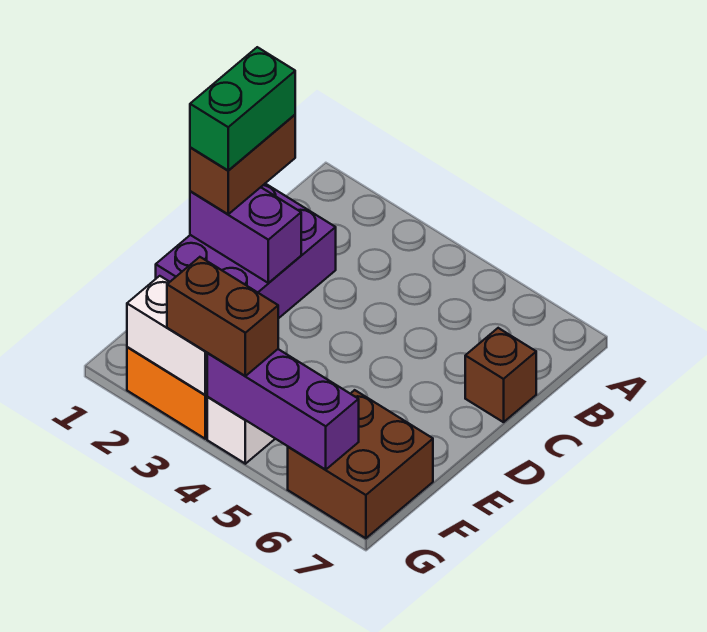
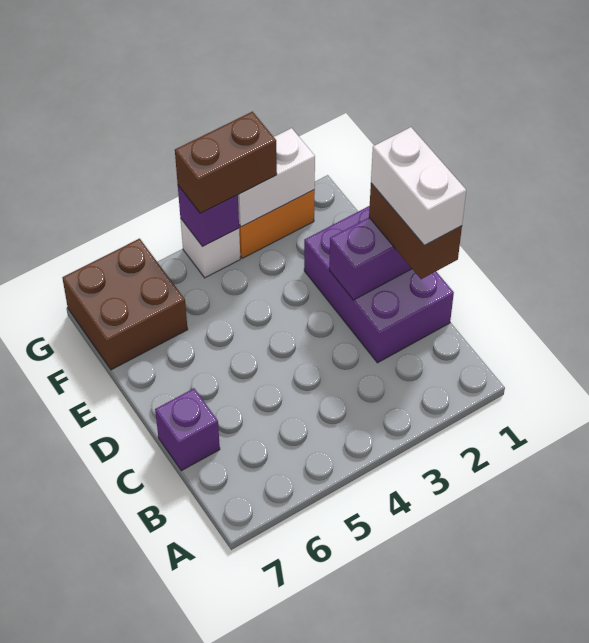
green 1x2 brick [190,47,295,171] -> white 1x2 brick [371,127,466,245]
brown 1x1 brick [465,328,536,422] -> purple 1x1 brick [155,388,220,471]
purple 1x3 brick [207,349,359,469] -> purple 1x1 brick [178,185,239,247]

